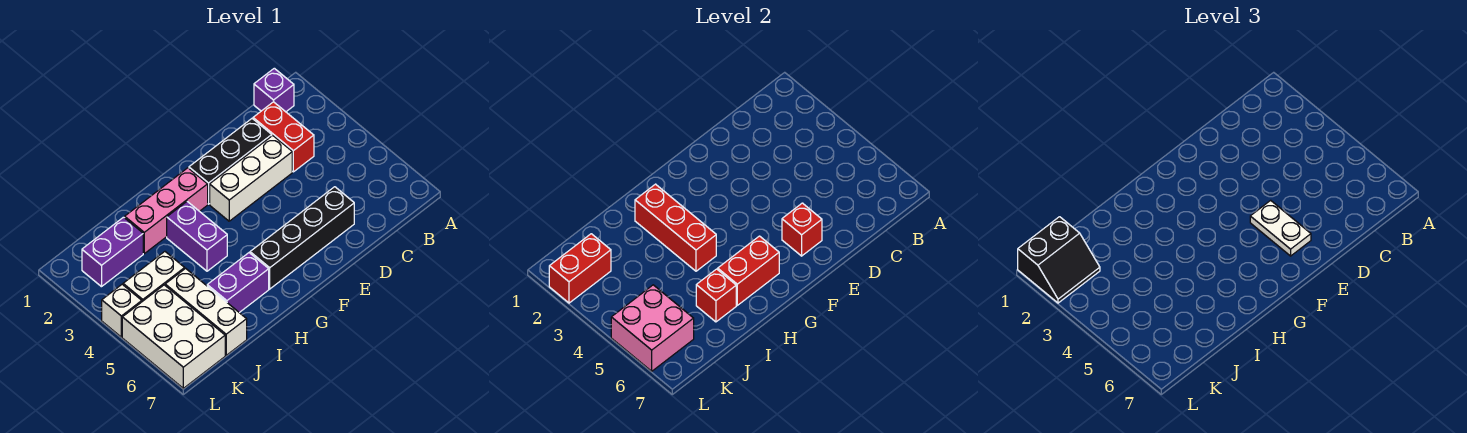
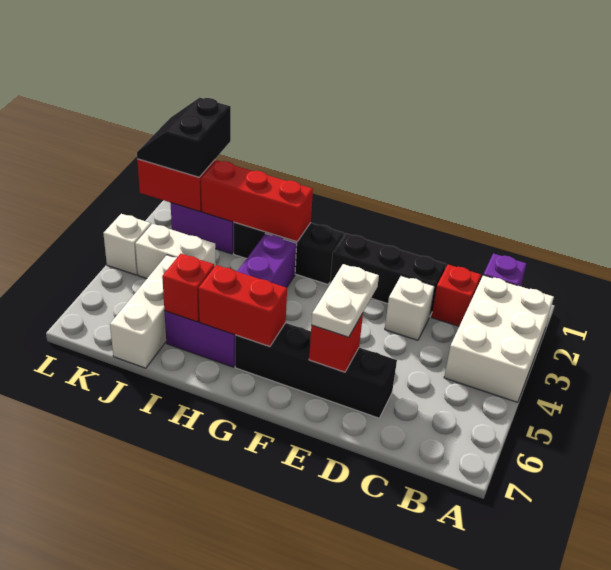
red 1x2 brick [253,102,314,172] -> red 1x1 brick [432,265,481,326]
white 1x3 brick [210,136,292,221] -> white 1x1 brick [385,276,435,340]
pink 1x3 brick [125,168,208,253] -> black 1x3 brick [234,222,344,284]
red 1x3 brick [635,184,716,271] -> red 1x3 brick turned to [201,160,313,242]
black 2x2 slope [1018,217,1100,303] -> black 2x2 slope turned to [137,98,231,177]
white 2x3 brick [122,285,225,388] -> white 2x3 brick moved to [444,275,554,402]
pink 2x2 brick [611,285,694,371] -> none

